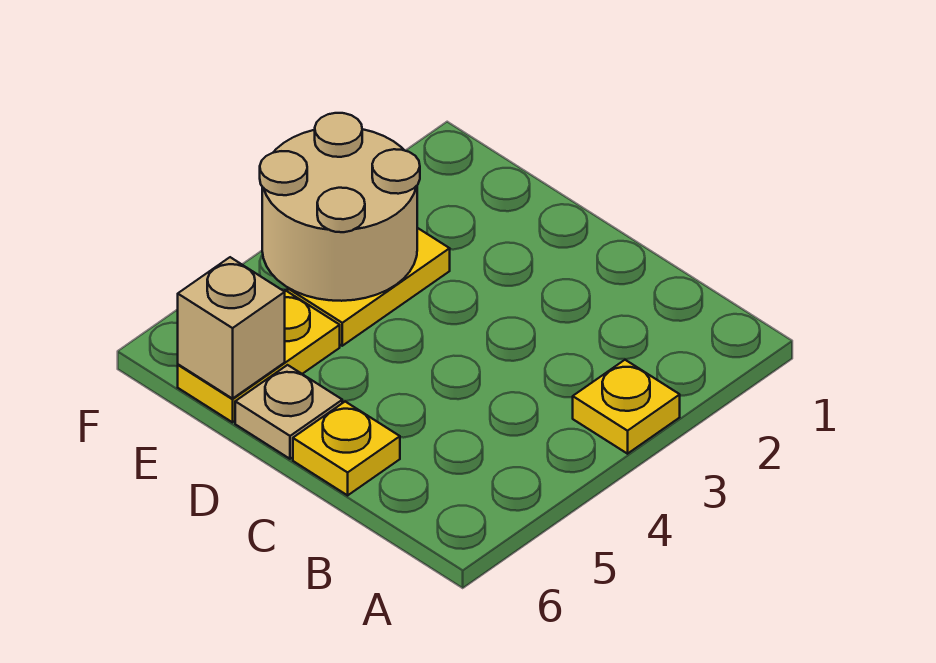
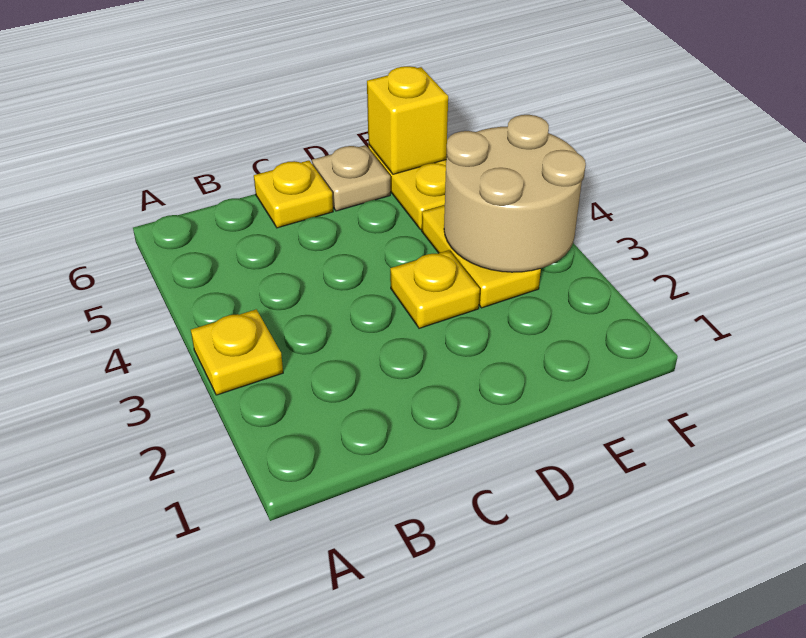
none -> yellow 1x1 plate [390,250,480,328]
tan 1x1 brick [178,257,285,399] -> yellow 1x1 brick [367,66,448,174]

